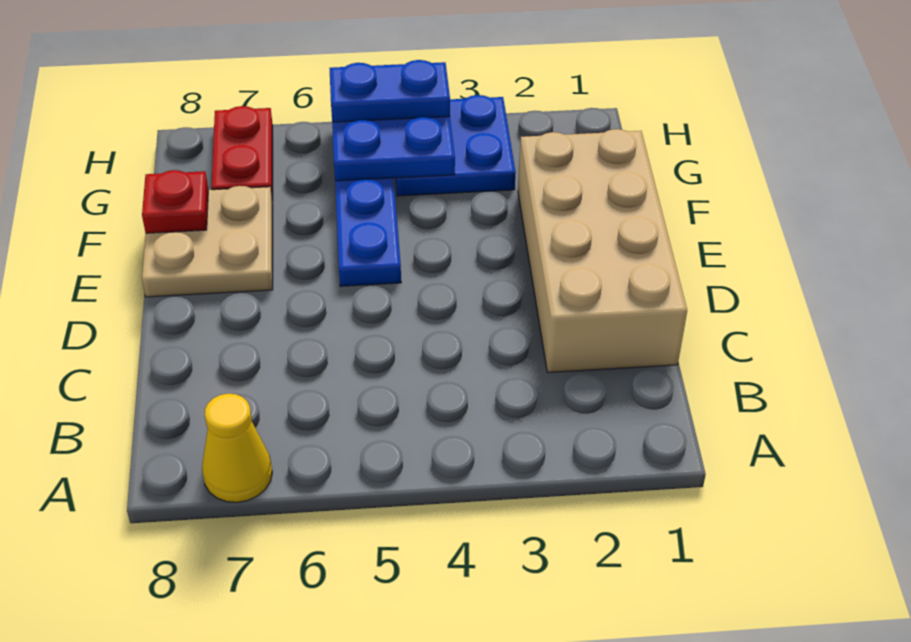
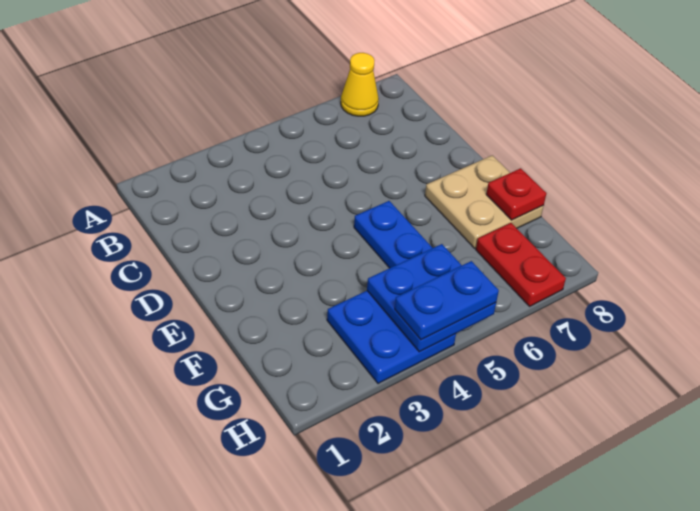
tan 2x4 brick [518,129,687,372] -> none

